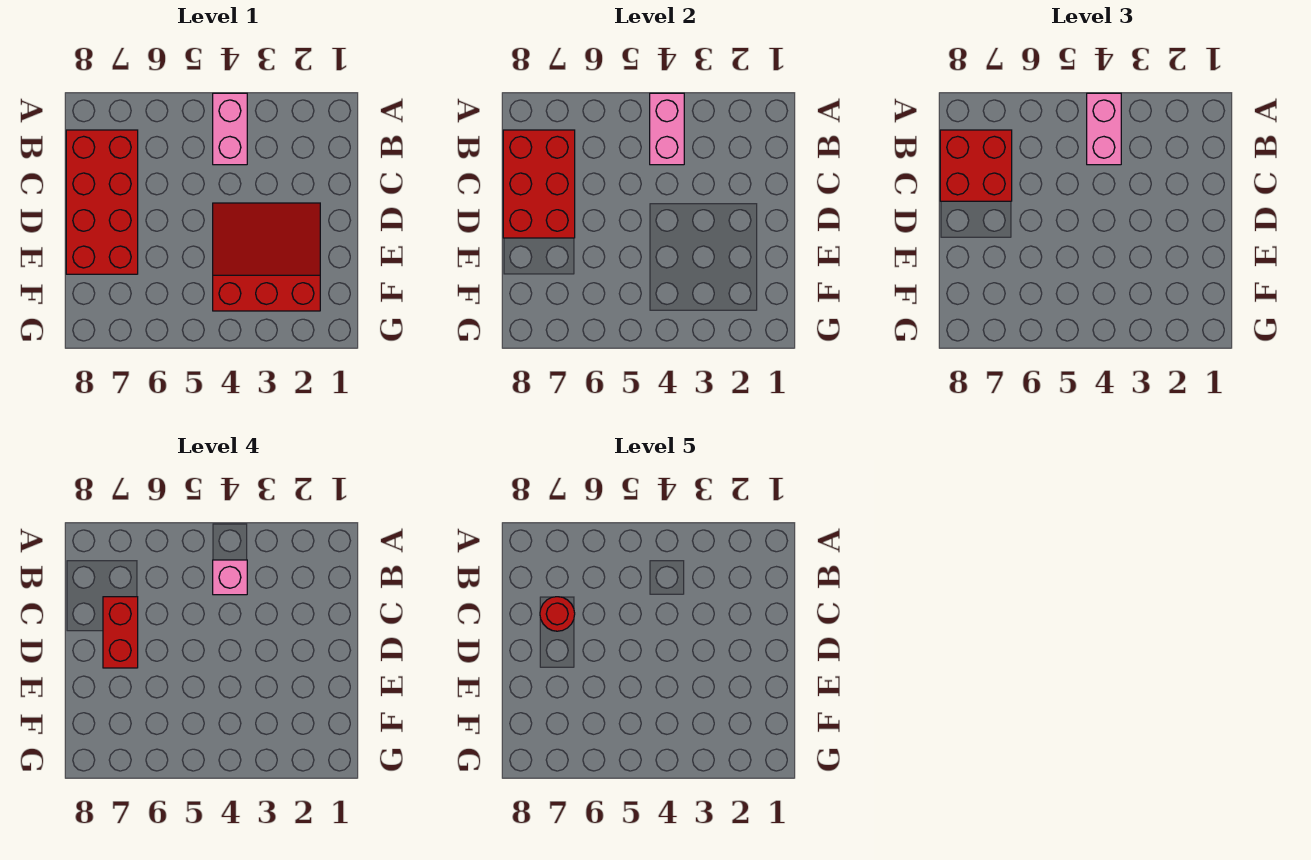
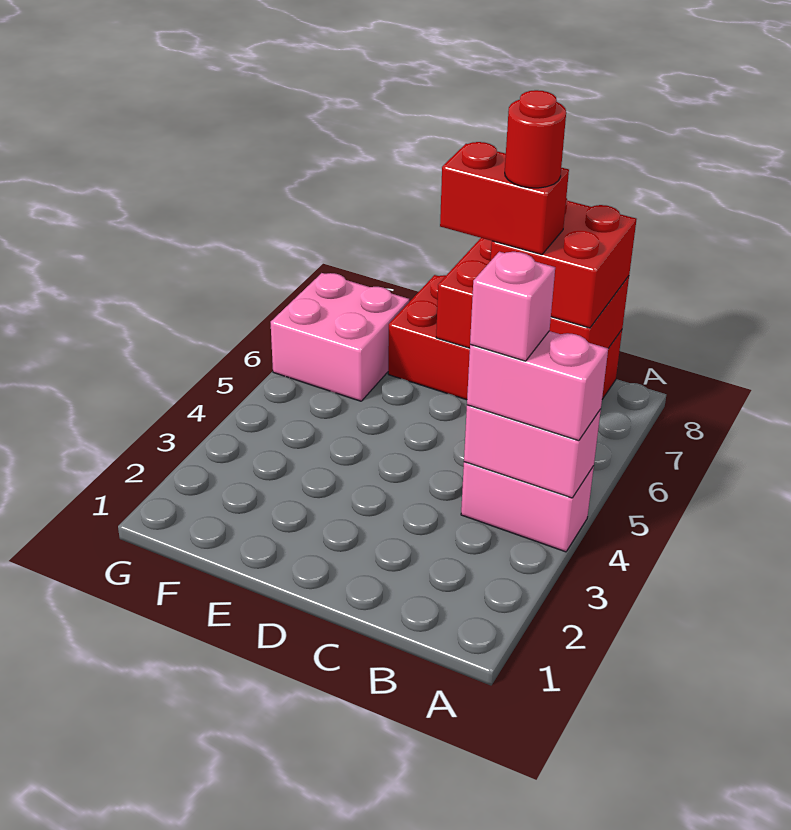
red 3x3 slope [213,203,320,311] -> none
none -> pink 2x2 brick [271,273,409,401]

